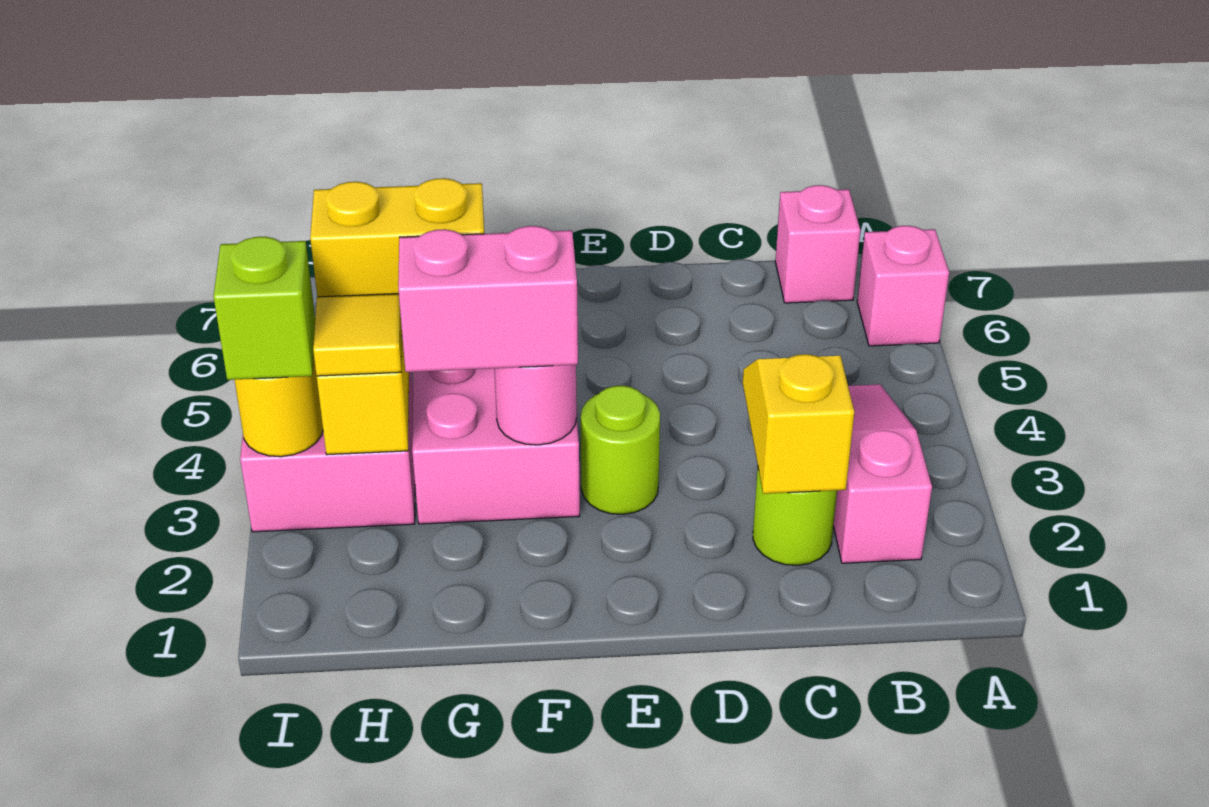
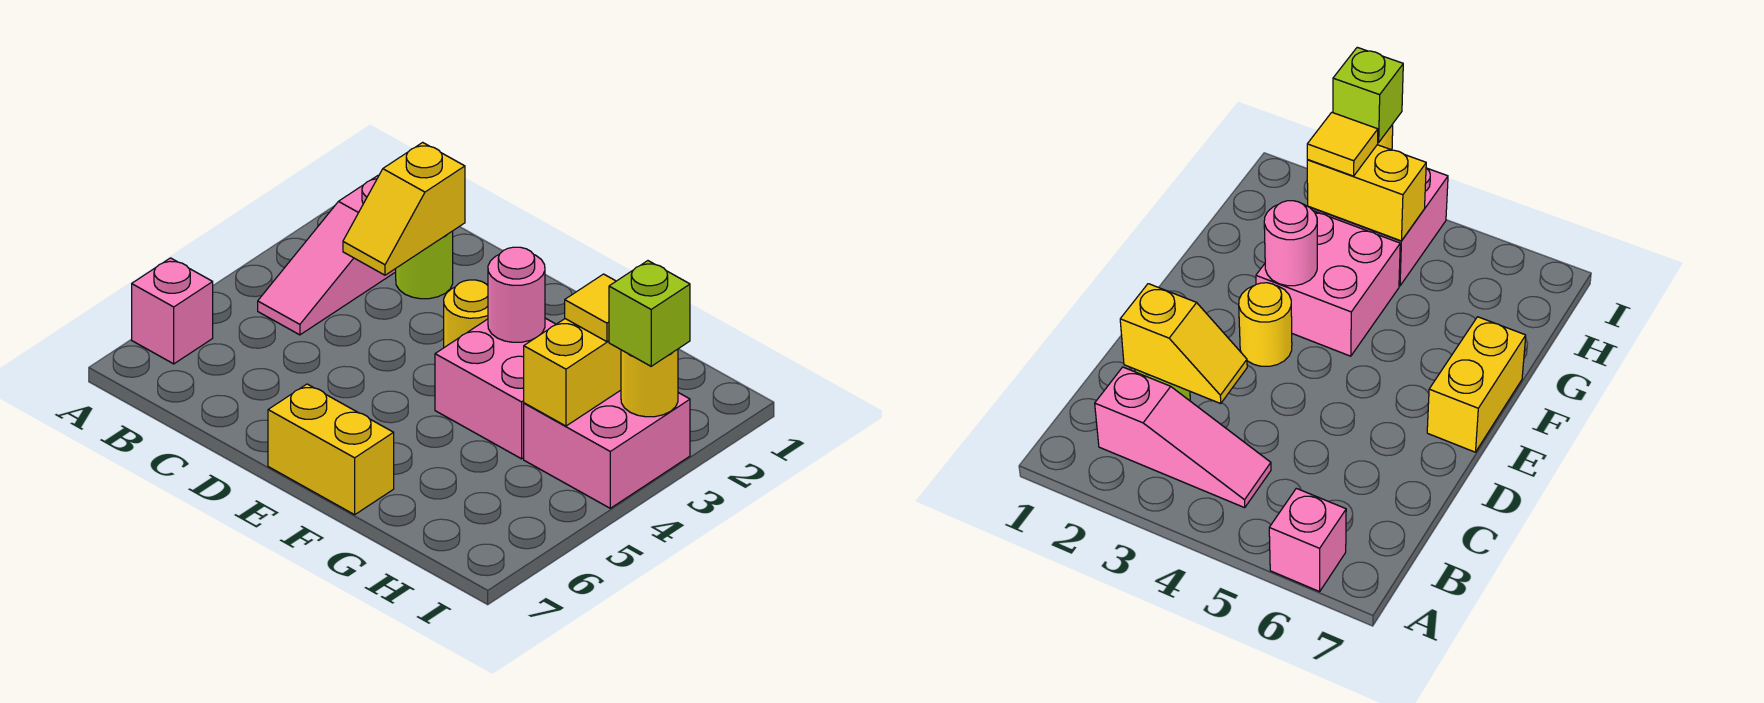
pink 1x1 brick [775,185,860,303] -> none
lime 1x1 round brick [581,386,660,514] -> yellow 1x1 round brick [444,280,488,347]
pink 1x2 brick [398,226,578,372] -> none
yellow 1x2 brick [310,178,485,297] -> yellow 1x2 brick moved to [268,384,394,515]

